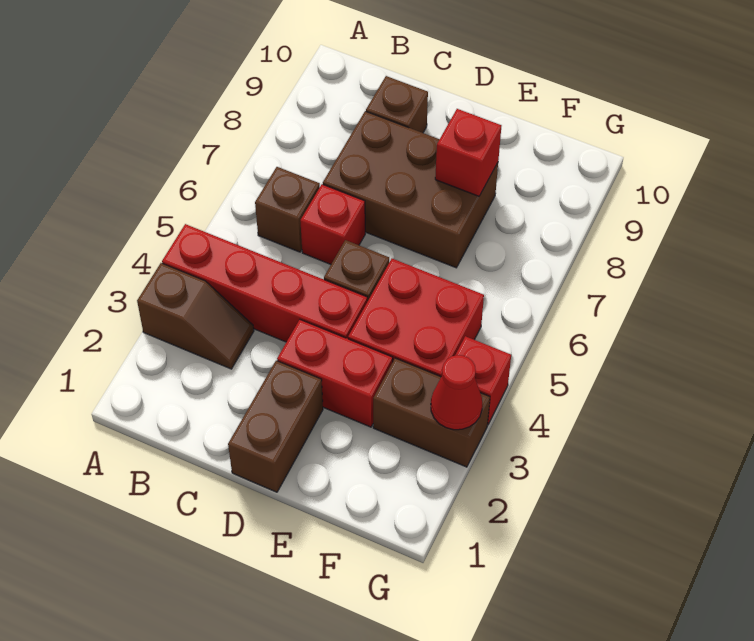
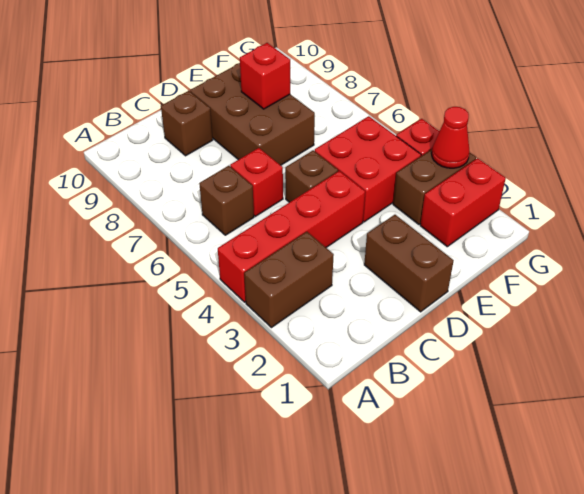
brown 1x2 slope [137,263,254,369] -> brown 1x2 brick [244,232,334,328]
brown 2x3 brick [323,111,498,268] -> brown 2x3 brick turned to [190,63,315,165]
red 1x2 brick [277,320,393,427] -> red 1x2 brick moved to [420,158,506,247]

